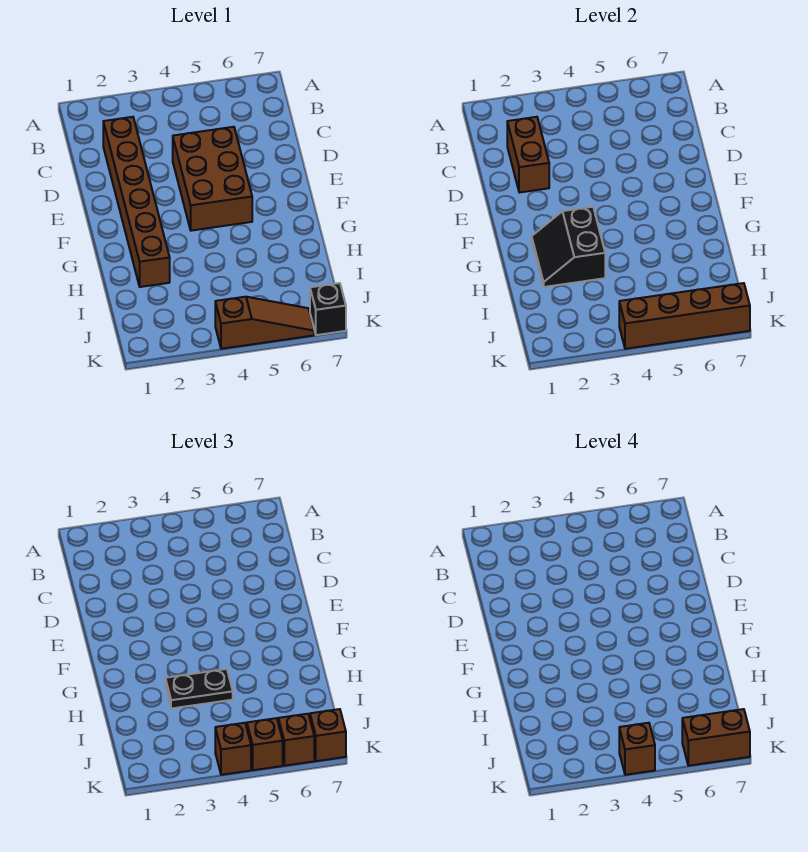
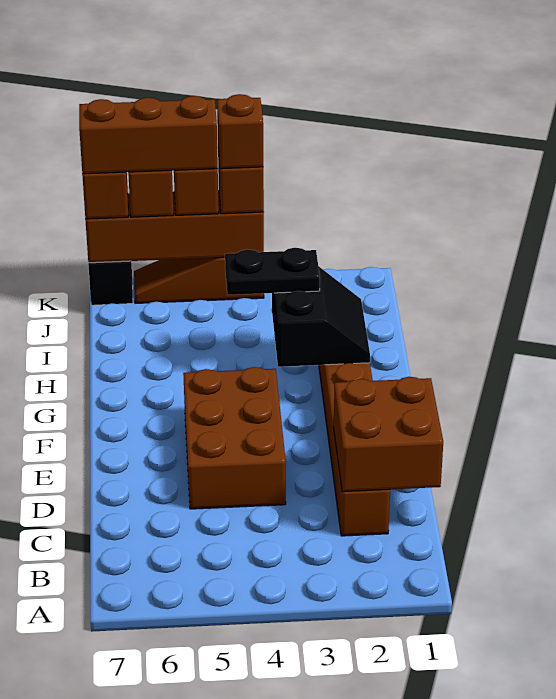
brown 1x2 brick [507,117,549,193] -> brown 2x2 brick [334,377,443,492]
brown 1x2 brick [682,709,750,766] -> brown 1x3 brick [79,96,218,174]

